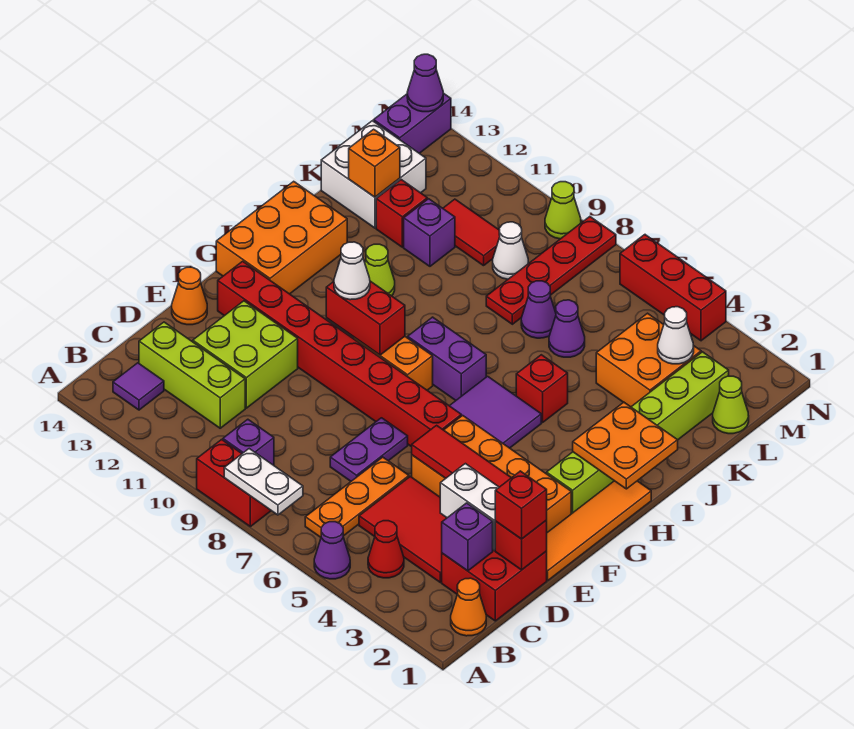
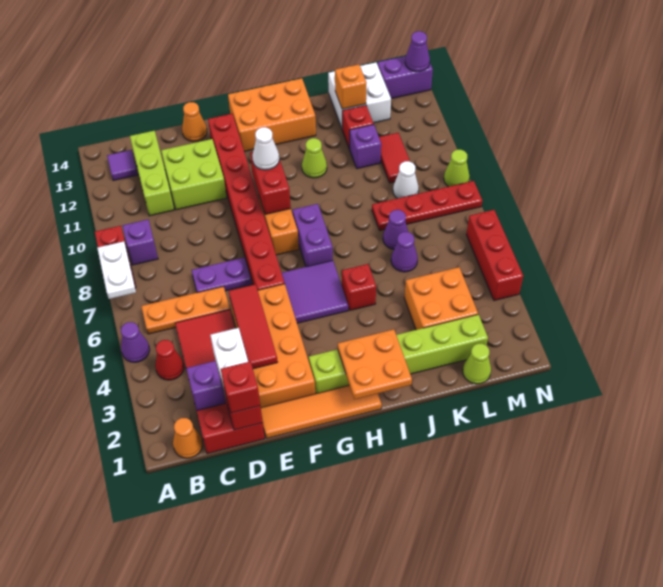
white 1x1 cone [658,307,694,364] -> none

